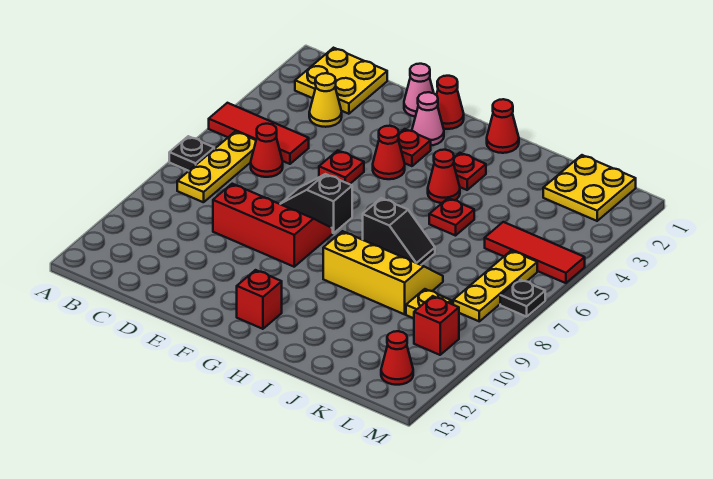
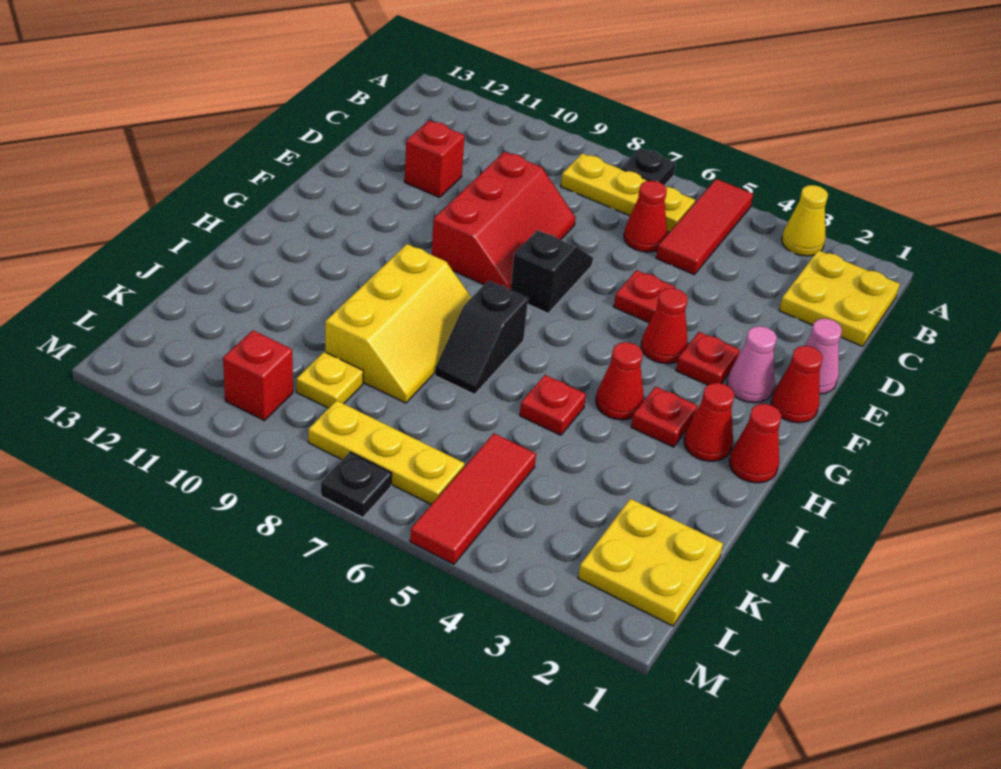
yellow 1x1 cone [309,73,342,127] -> yellow 1x1 cone moved to [782,185,828,256]
red 1x1 brick [237,270,282,329] -> red 1x1 brick moved to [405,120,465,197]
red 1x1 cone [381,331,413,385] -> red 1x1 cone moved to [684,383,735,461]

